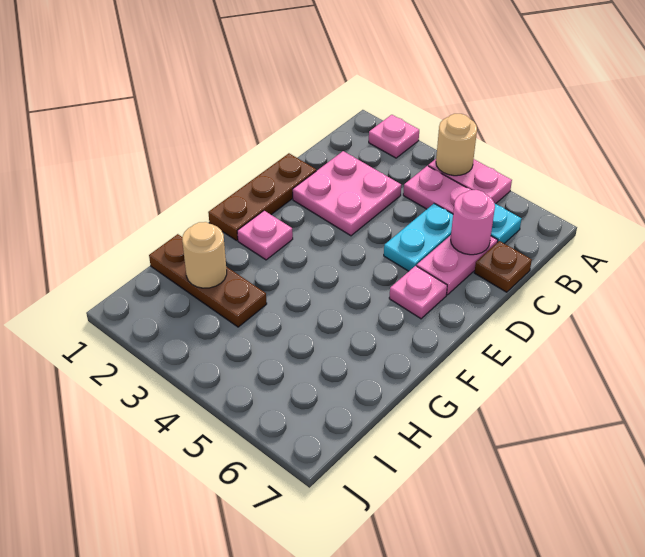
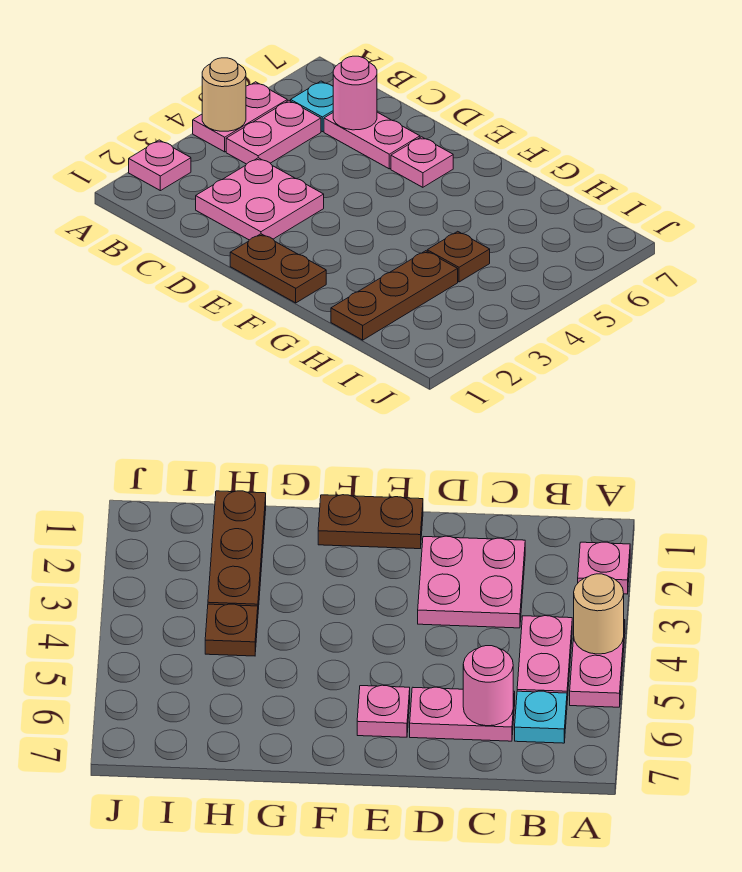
cyan 1x2 plate [384,204,453,271] -> none
brown 1x1 plate [474,241,532,292] -> brown 1x1 plate moved to [427,231,490,282]
brown 1x3 plate [208,153,316,241] -> brown 1x2 plate [230,234,326,303]
pink 1x1 plate [237,211,293,260] -> none
tan 1x1 round brick [182,222,227,288] -> none

